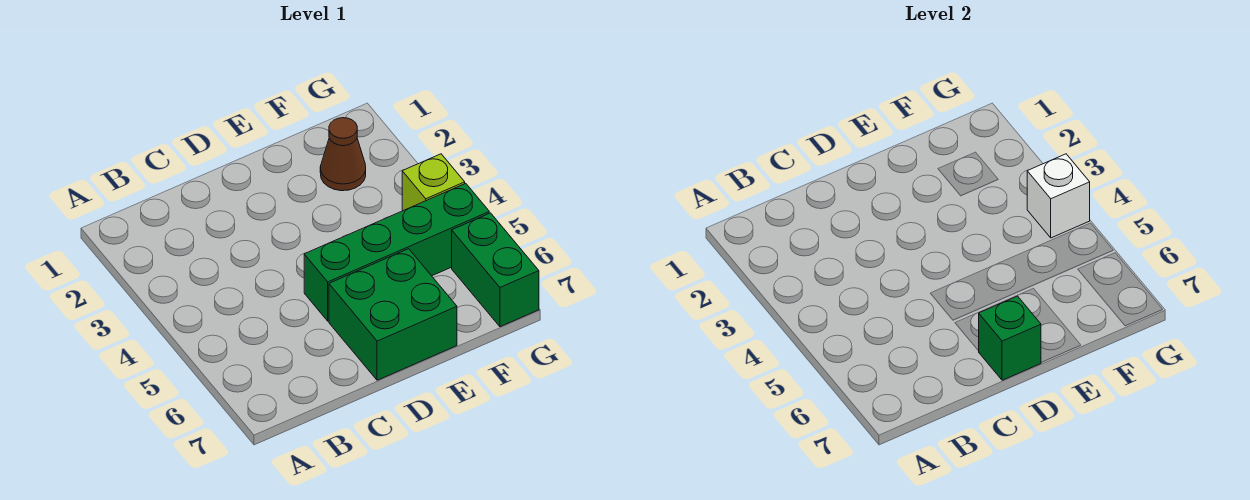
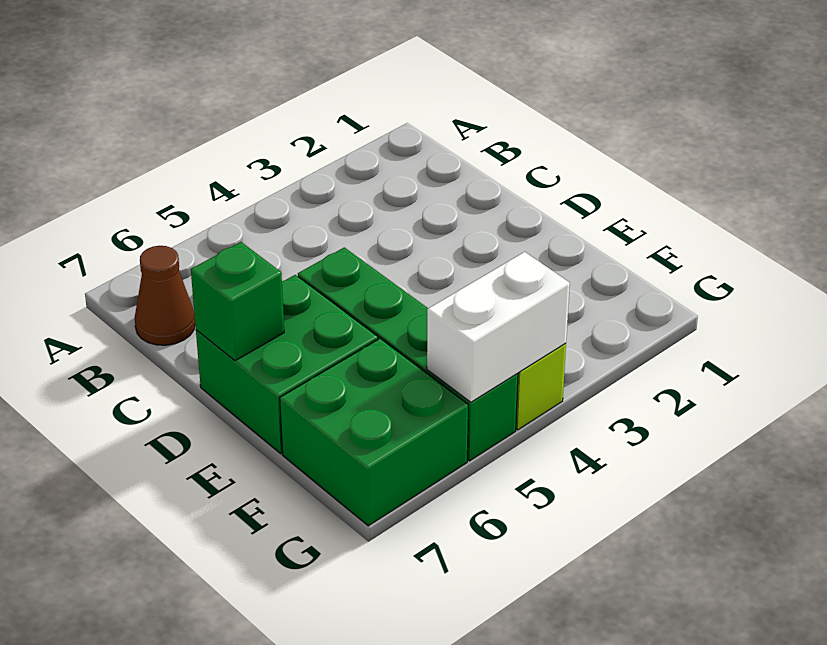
brown 1x1 cone [320,118,366,191] -> brown 1x1 cone moved to [135,246,195,345]
white 1x1 brick [1027,154,1090,238] -> white 1x2 brick [427,252,570,402]
green 1x2 brick [452,213,539,327] -> green 2x2 brick [280,338,468,526]

